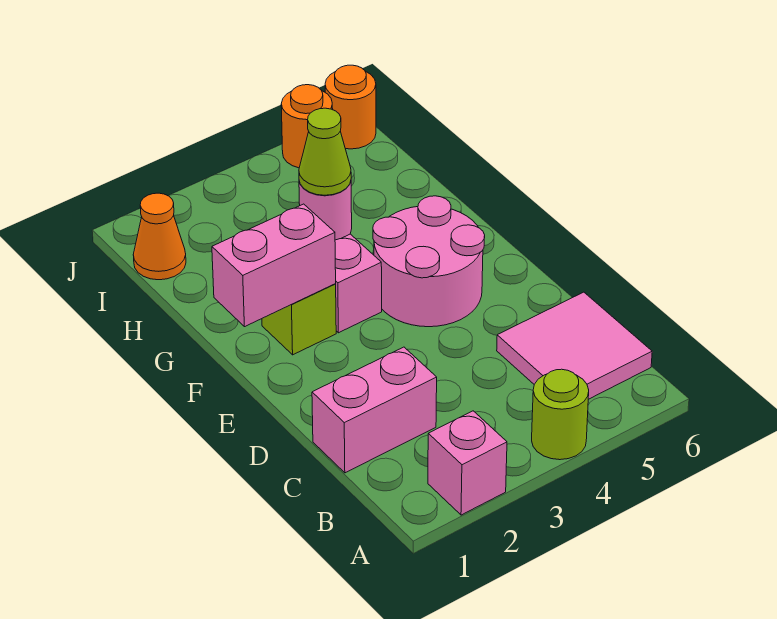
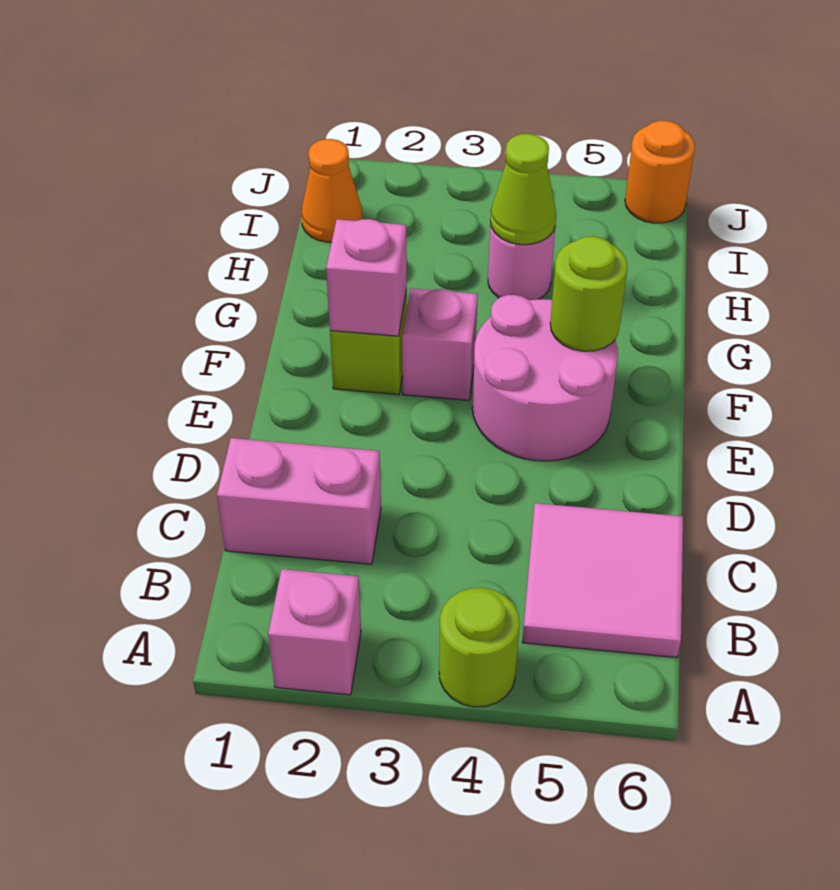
pink 1x2 brick [212,204,336,327] -> pink 1x1 brick [326,219,407,336]
none -> lime 1x1 round brick [550,236,628,351]
orange 1x1 round brick [281,85,333,168] -> none

